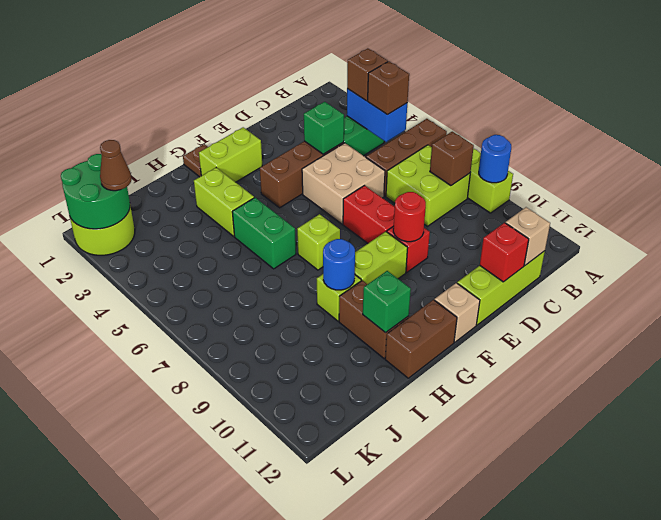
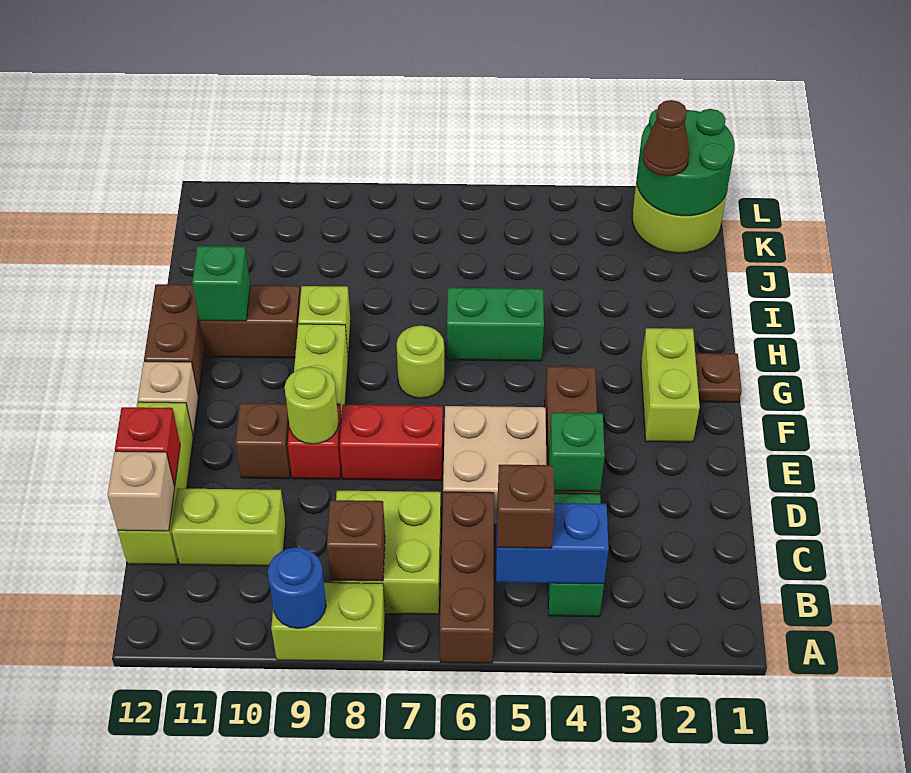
brown 1x1 brick [347,48,388,101] -> brown 1x1 brick moved to [235,403,291,479]
red 1x1 round brick [393,192,426,242] -> lime 1x1 round brick [285,367,339,444]
lime 1x1 brick [297,214,340,270] -> lime 1x1 round brick [397,326,444,399]
lime 1x2 brick [194,168,254,236] -> lime 1x2 brick moved to [172,488,286,566]
blue 1x1 round brick [323,239,355,290] -> none

